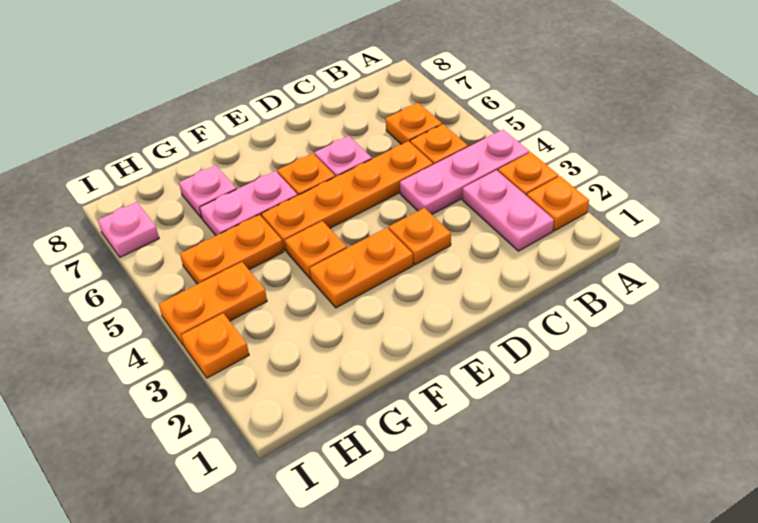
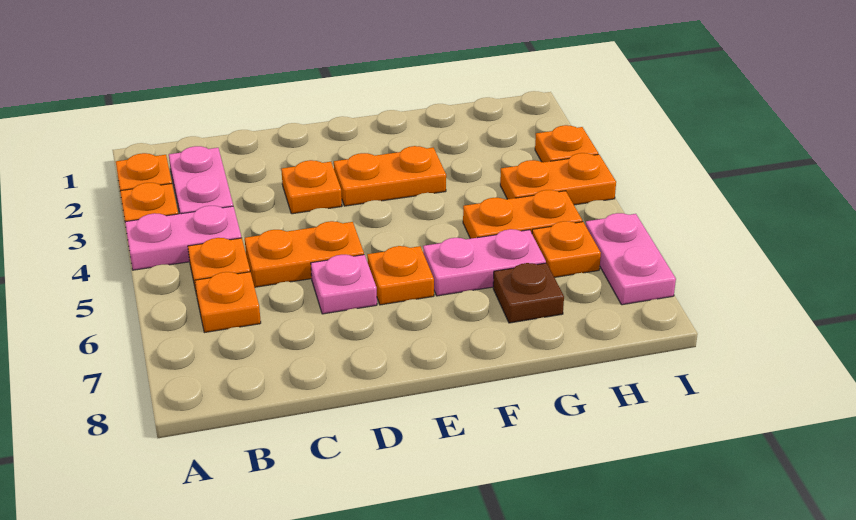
pink 1x3 plate [400,130,530,214] -> pink 1x2 plate [125,206,241,270]
orange 1x4 plate [262,141,433,251] -> orange 1x2 plate [245,221,364,287]
orange 1x1 plate [285,221,347,279] -> orange 1x1 plate moved to [532,221,601,277]
pink 1x1 plate [179,165,236,218] -> brown 1x1 plate [493,263,564,323]
pink 1x1 plate [98,202,159,257] -> pink 1x2 plate [585,213,676,305]

